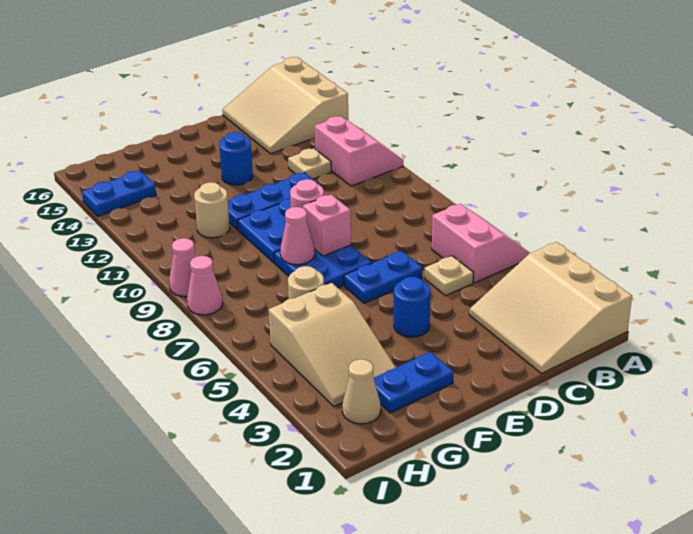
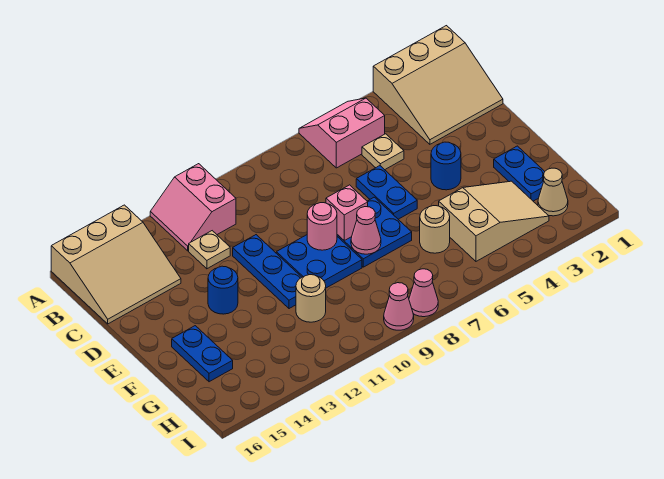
pink 2x2 slope [315,116,403,186] -> pink 2x2 slope turned to [150,164,236,251]
blue 1x2 plate [82,171,156,216] -> blue 1x2 plate moved to [172,326,233,382]

